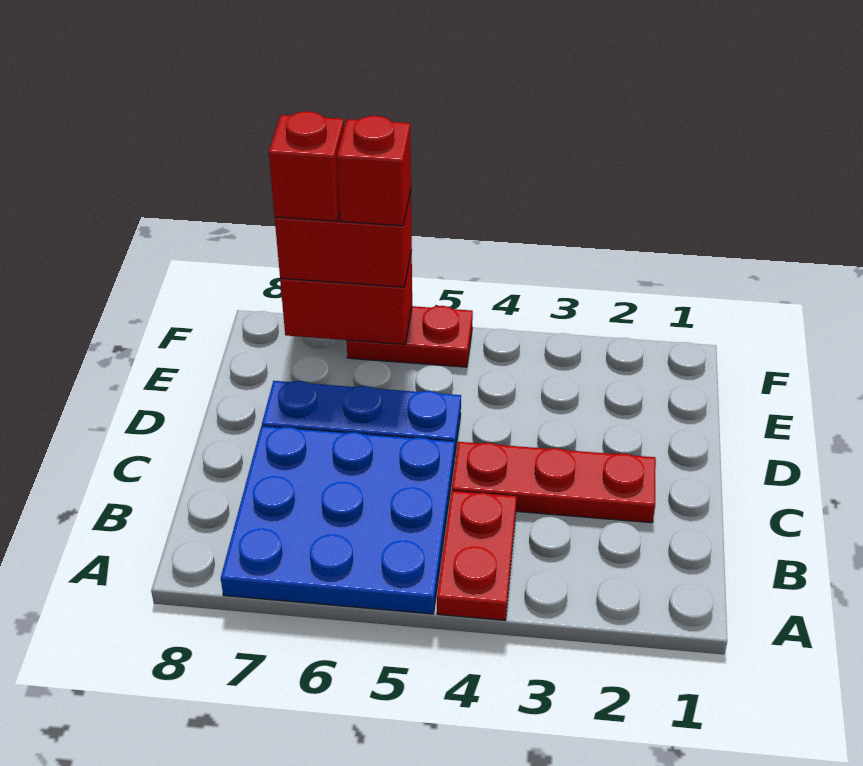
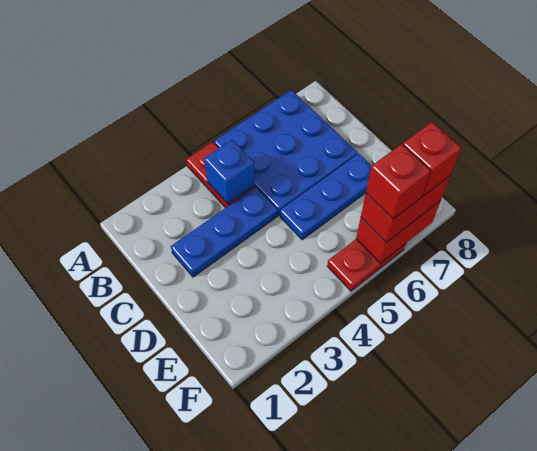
none -> blue 1x1 brick [204,140,255,204]
red 1x3 plate [452,442,656,523] -> blue 1x3 plate [171,187,278,277]

